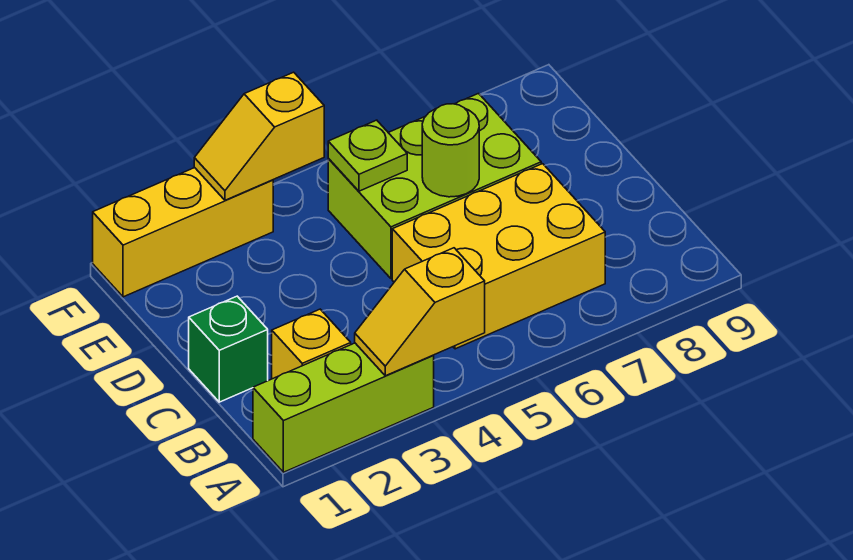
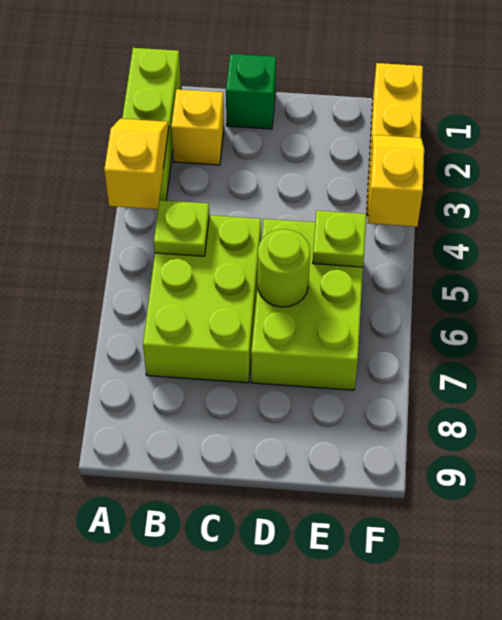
yellow 2x3 brick [392,164,605,349] -> lime 2x3 brick [143,215,261,383]
none -> lime 1x1 plate [154,200,209,256]

